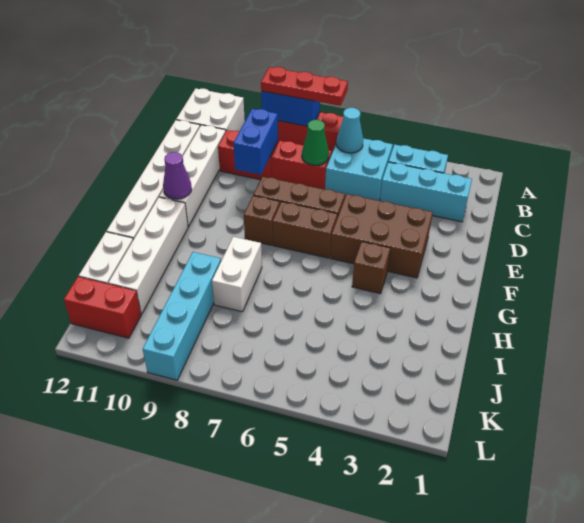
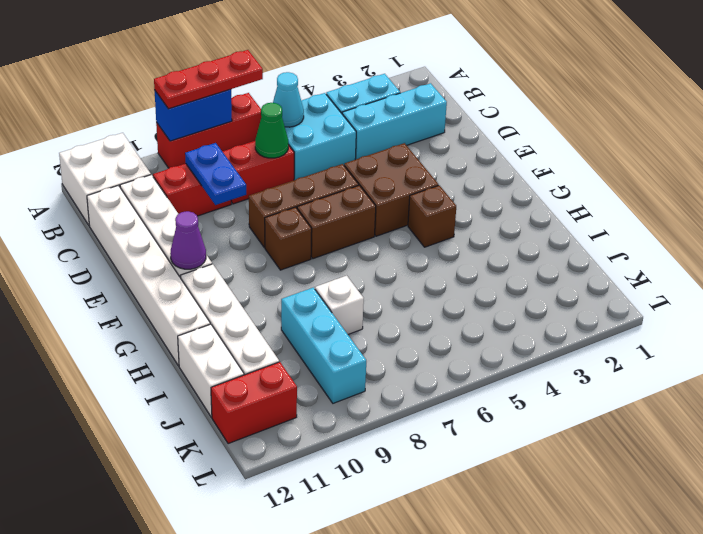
blue 1x2 brick [234,109,278,175] -> blue 1x2 plate [185,143,246,205]
brown 2x3 brick [330,194,433,278] -> brown 2x2 brick [344,143,439,236]
white 1x2 brick [212,237,262,312] -> white 1x1 brick [315,276,364,334]
cyan 1x4 brick [143,252,221,380] -> cyan 1x3 brick [281,288,366,403]

